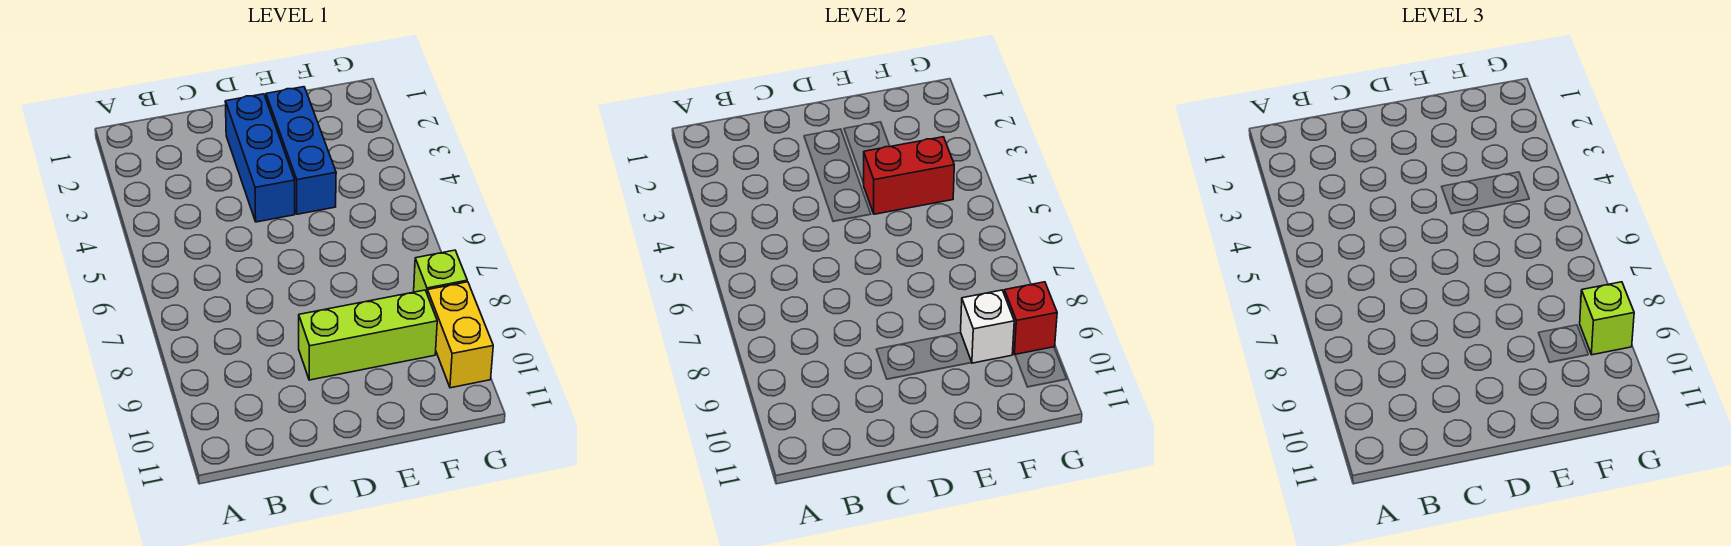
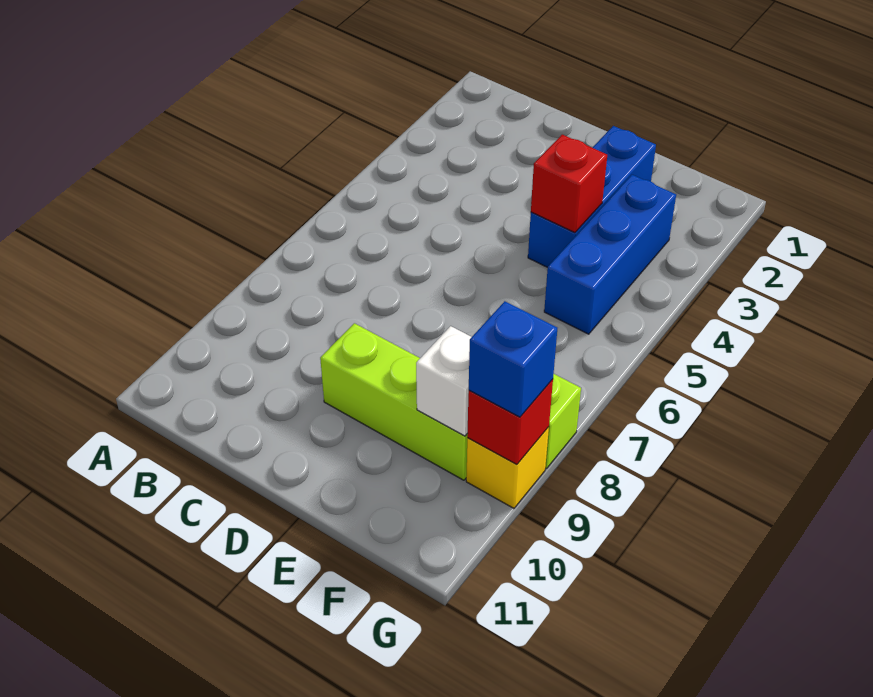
blue 1x3 brick [225,94,295,222] -> blue 1x3 brick moved to [544,175,676,334]
red 1x2 brick [864,137,954,214] -> red 1x1 brick [531,135,607,233]
yellow 1x2 brick [427,282,493,388] -> yellow 1x1 brick [466,427,549,508]
lime 1x1 brick [1580,282,1634,355] -> blue 1x1 brick [469,301,557,417]

